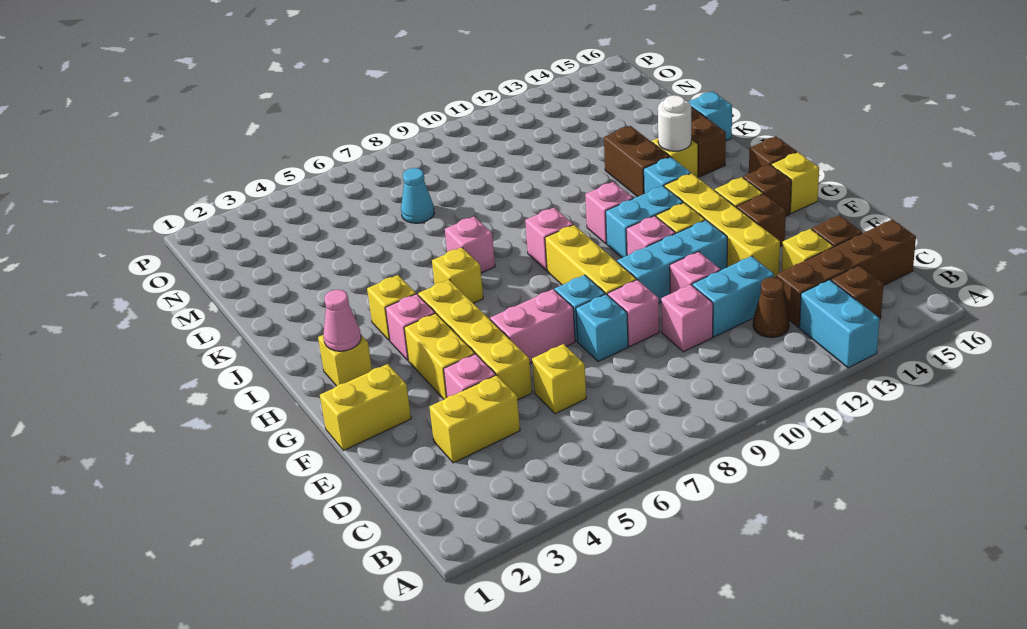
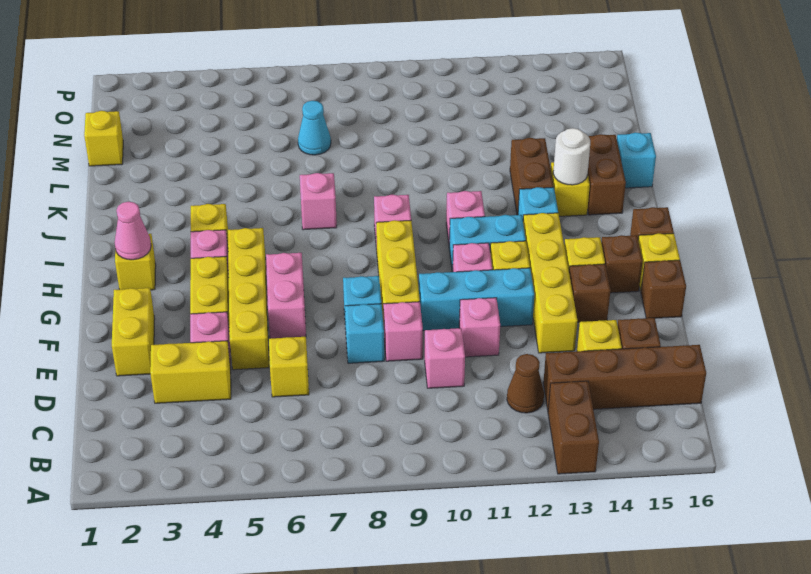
cyan 1x2 brick [799,280,880,368] -> brown 1x2 brick [548,381,599,474]
brown 1x1 brick [831,265,884,319] -> brown 1x1 brick moved to [641,260,686,318]
cyan 1x2 brick [692,256,774,337] -> none
yellow 1x2 brick [320,364,411,451] -> yellow 1x2 brick turned to [112,288,155,376]
pink 1x2 brick [490,289,575,363] -> pink 1x2 brick turned to [266,253,306,338]
yellow 1x1 brick [432,247,483,303] -> yellow 1x1 brick moved to [84,111,123,166]

